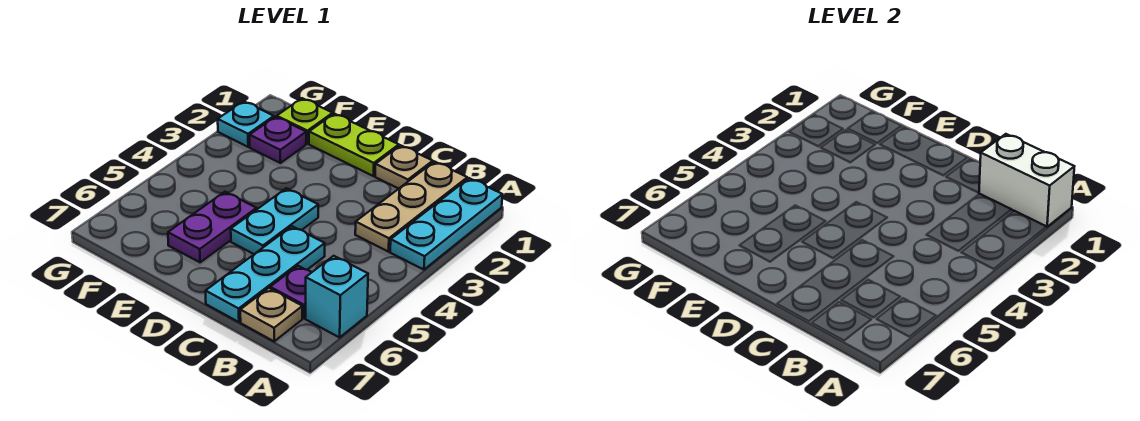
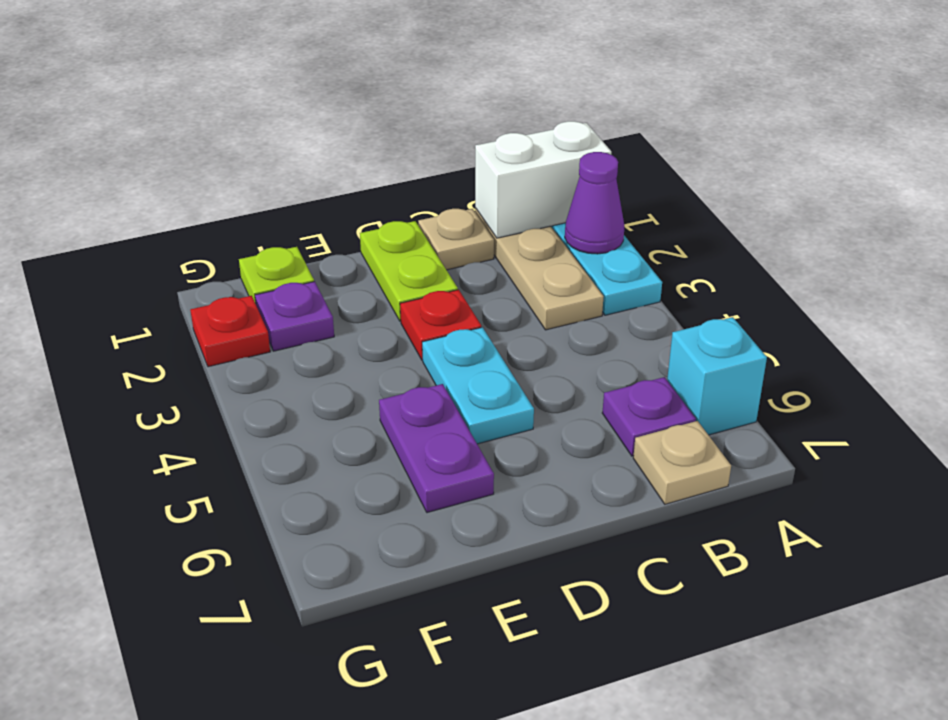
none -> purple 1x1 cone [565,152,624,254]
cyan 1x3 plate [206,226,325,322] -> none
lime 1x2 plate [309,114,399,176] -> lime 1x2 plate turned to [360,221,458,321]
none -> red 1x1 plate [400,290,481,360]
cyan 1x1 plate [218,101,274,147] -> red 1x1 plate [190,296,270,367]

